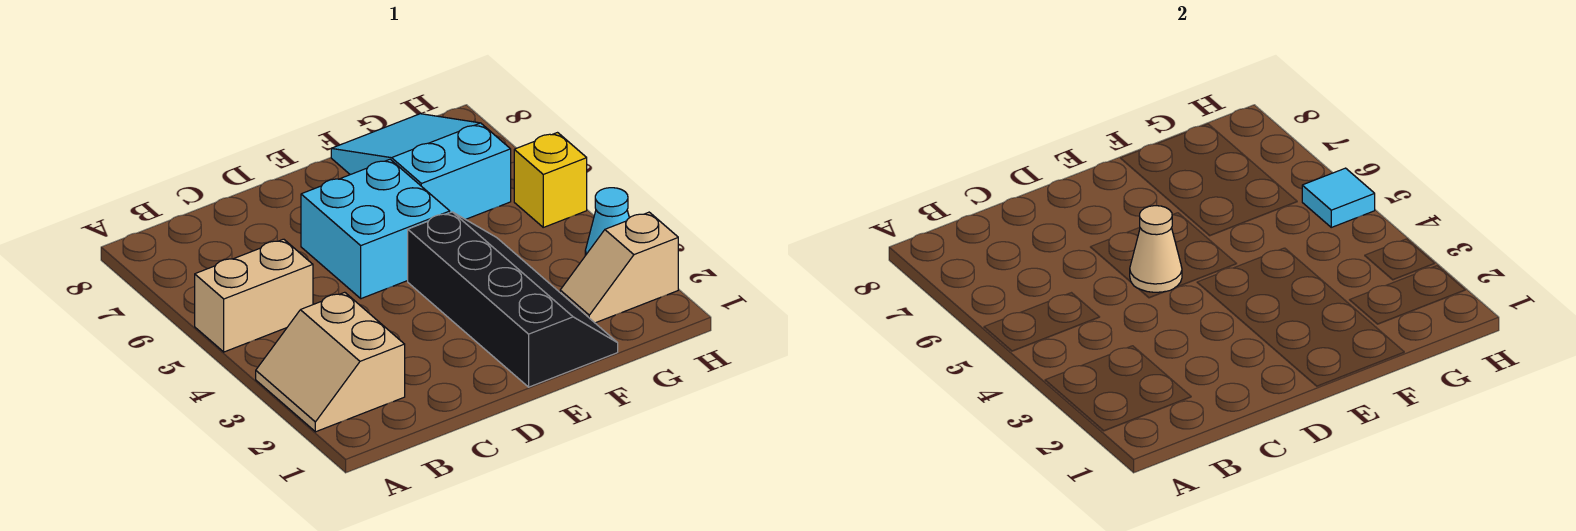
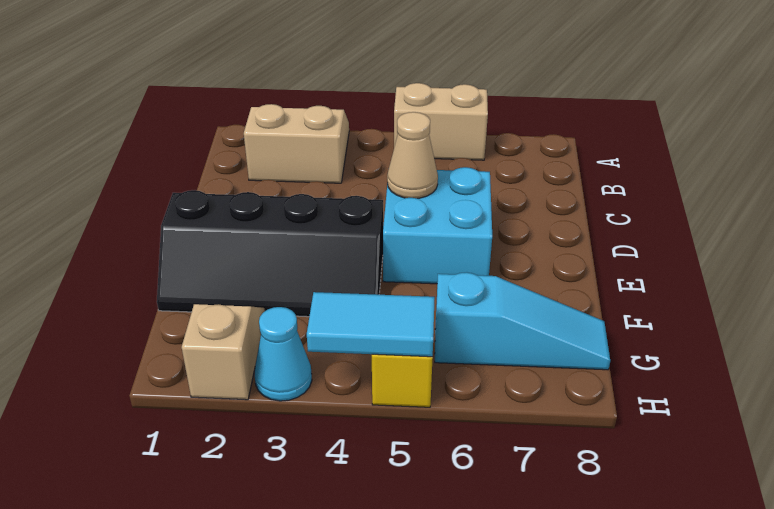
tan 1x2 brick [195,239,313,352] -> tan 1x2 brick turned to [394,83,488,160]
cyan 2x3 slope [331,114,511,220] -> cyan 1x3 slope [435,272,610,370]
cyan 1x1 tile [1302,168,1375,227] -> cyan 1x2 tile [307,292,435,357]

